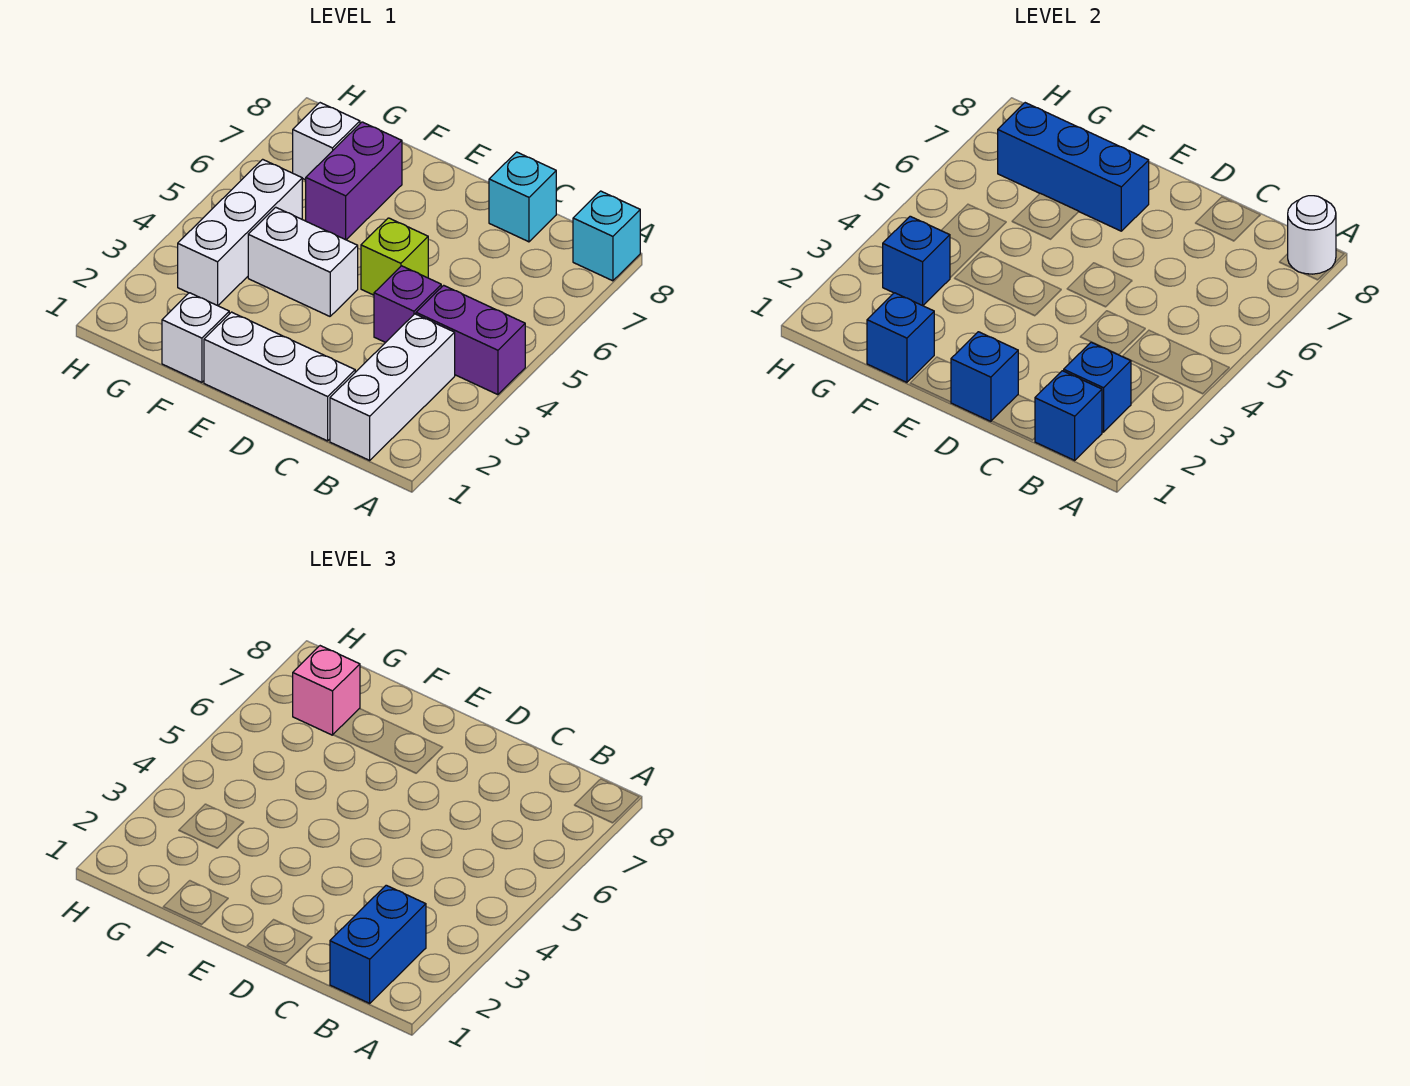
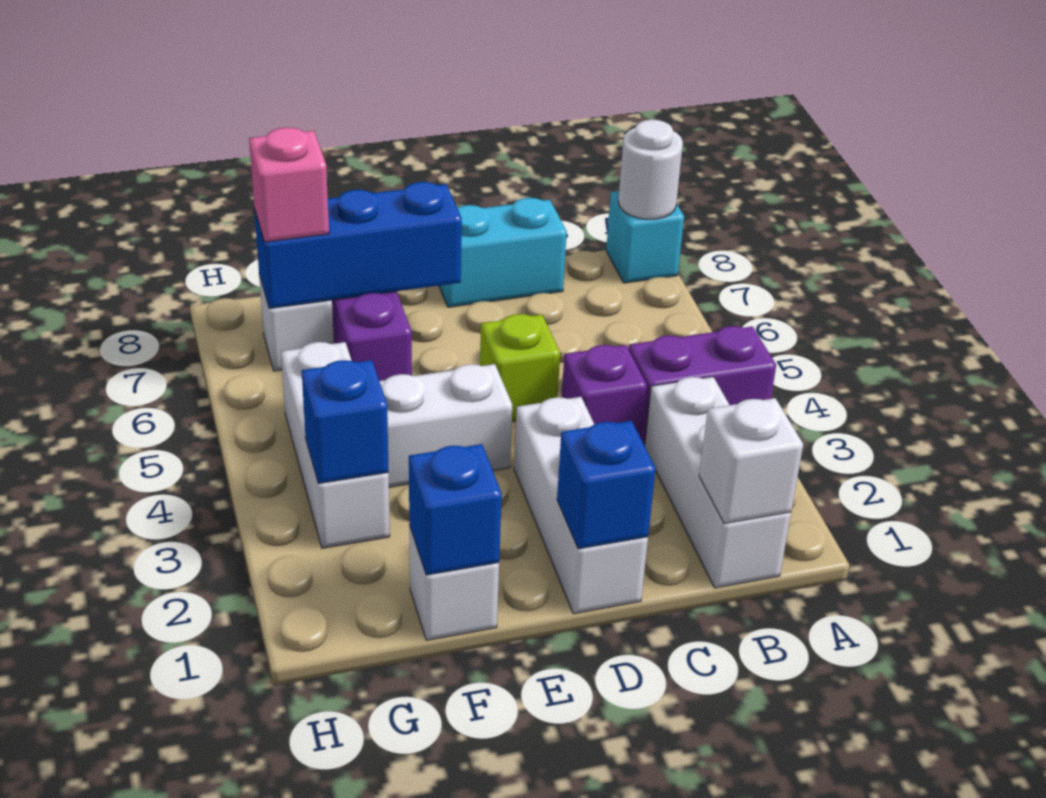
blue 1x1 brick [1035,371,1102,460] -> white 1x1 brick [699,398,803,524]
blue 1x2 brick [330,885,426,1003] -> none
blue 1x1 brick [1064,342,1131,432] -> none
white 1x3 brick [204,312,355,441] -> white 1x3 brick turned to [514,397,648,614]
cyan 1x1 brick [489,152,556,242] -> cyan 1x2 brick [439,198,567,307]

